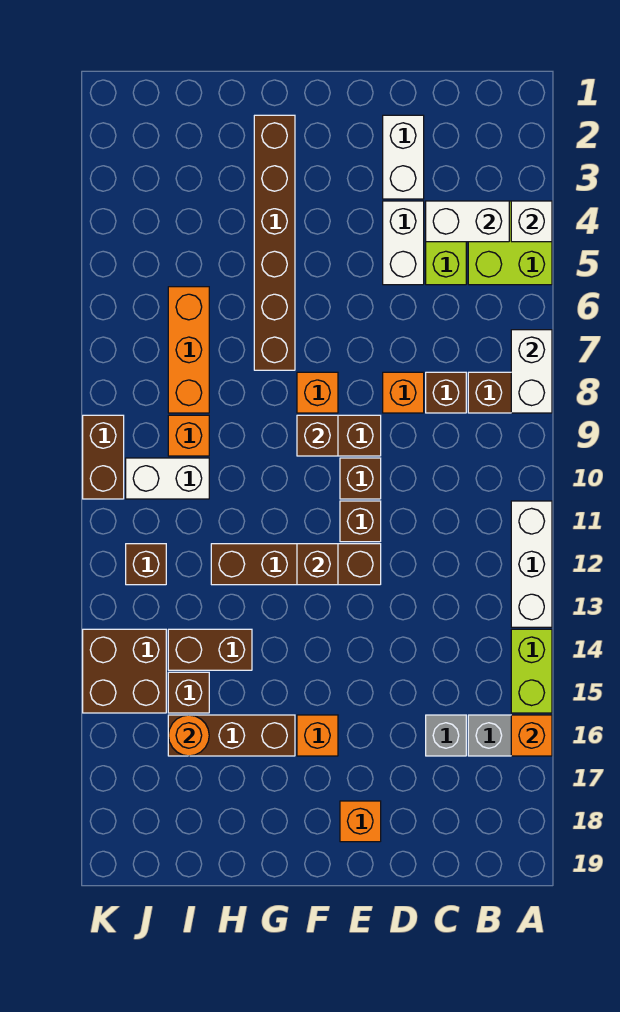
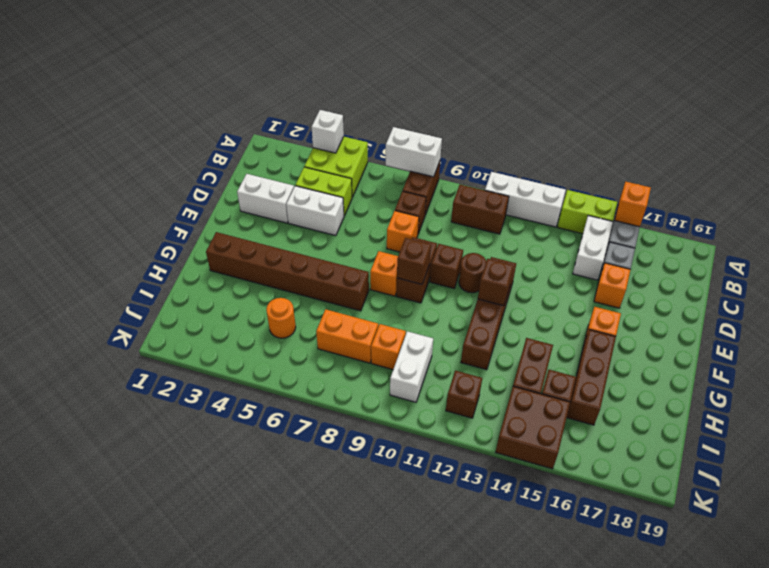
white 1x2 brick [426,201,509,242] -> white 1x2 brick moved to [573,216,613,280]
brown 1x1 brick [340,501,381,542] -> brown 1x1 round brick [459,253,486,293]
orange 1x1 brick [340,801,381,842] -> orange 1x1 brick moved to [594,263,630,308]
orange 1x3 brick [168,287,209,413] -> orange 1x2 brick [316,309,378,363]
orange 1x1 round brick [169,715,209,756] -> orange 1x1 round brick moved to [266,298,296,338]
brown 1x2 brick [83,415,124,499] -> brown 1x2 brick moved to [451,184,509,234]

